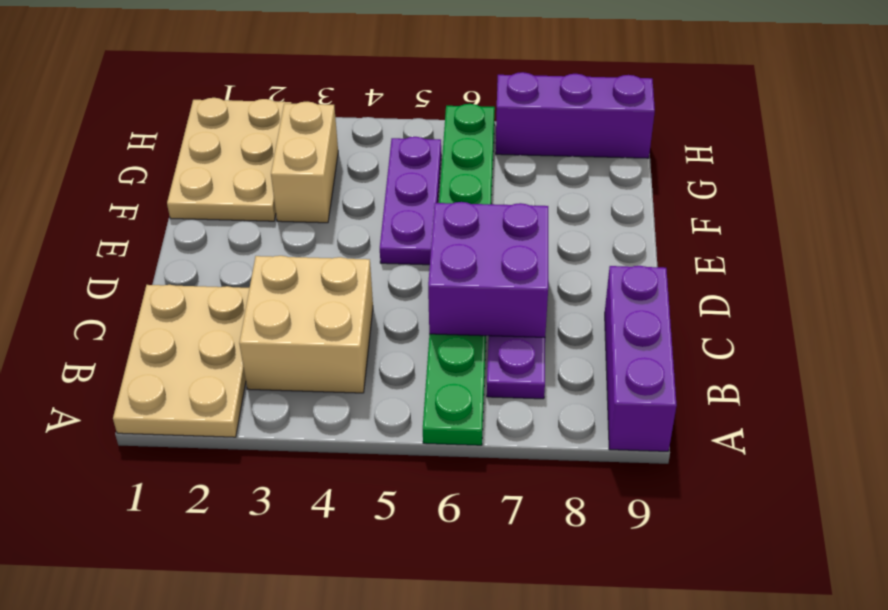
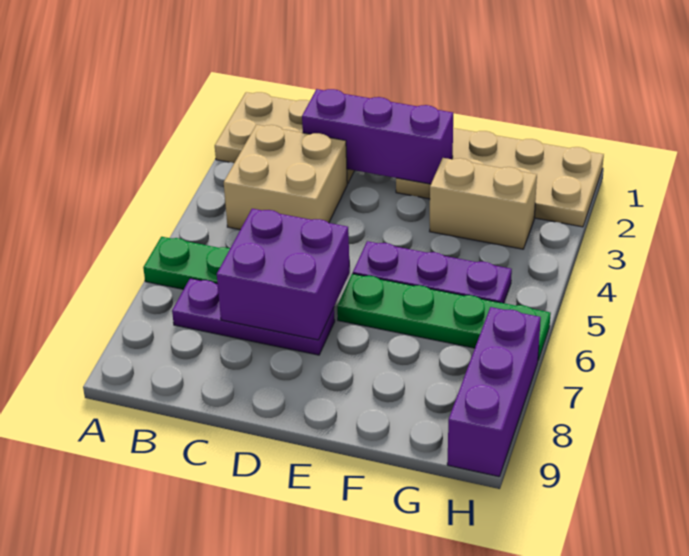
purple 1x3 brick [605,266,677,451] -> purple 1x3 brick moved to [302,89,453,184]
tan 2x3 plate [167,98,292,221] -> tan 2x4 plate [396,128,604,227]

